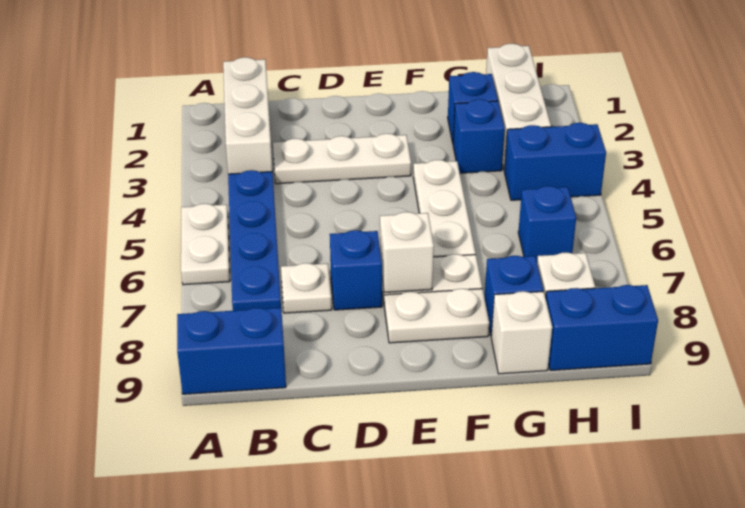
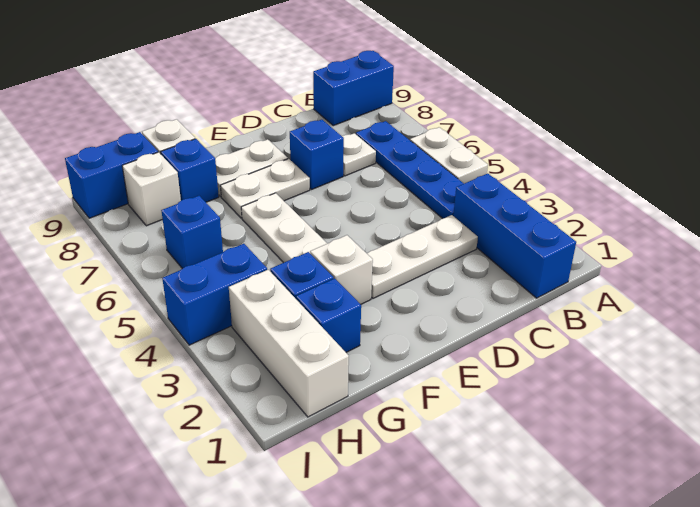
white 1x3 brick [223,57,272,174] -> blue 1x3 brick [453,173,576,298]
white 1x1 brick [380,212,434,293] -> white 1x1 brick moved to [310,235,373,304]

